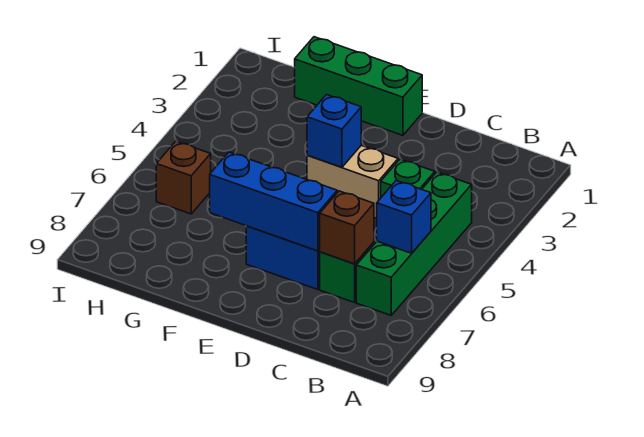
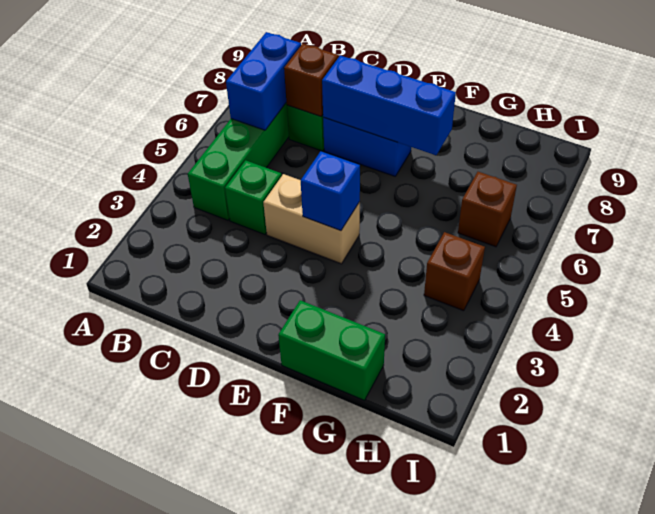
blue 1x1 brick [377,181,431,253] -> blue 1x2 brick [226,32,301,130]
green 1x3 brick [295,37,422,135] -> green 1x2 brick [278,300,385,400]
none -> brown 1x1 brick [424,232,485,311]

